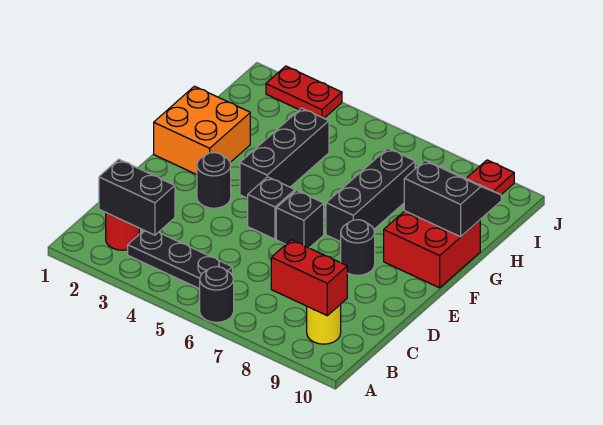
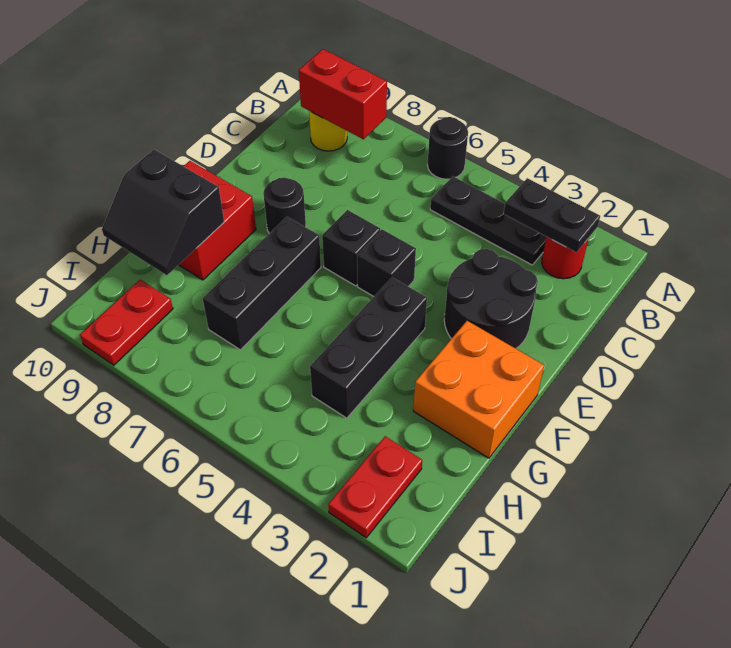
black 1x2 brick [99,159,175,235] -> black 1x2 plate [504,178,600,252]
black 1x1 round brick [197,153,231,208] -> black 2x2 round brick [444,249,538,348]
red 1x2 plate [266,66,342,118] -> red 1x2 plate turned to [328,436,422,538]

